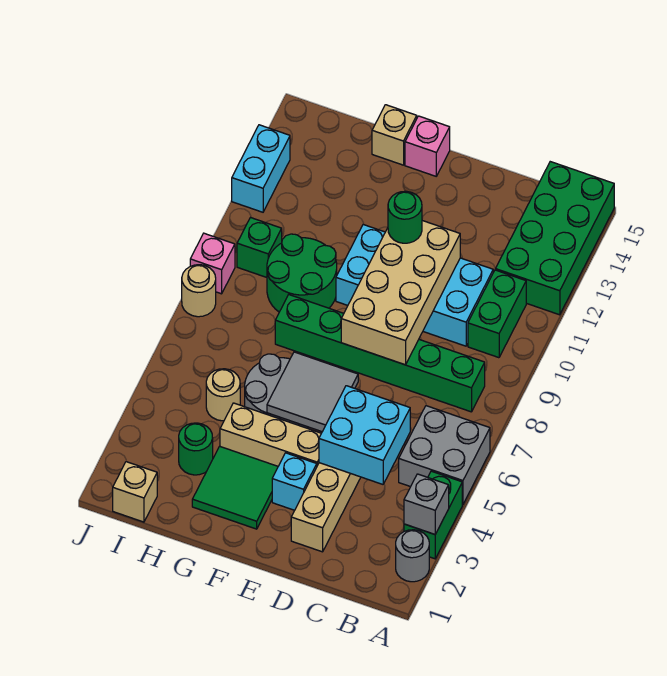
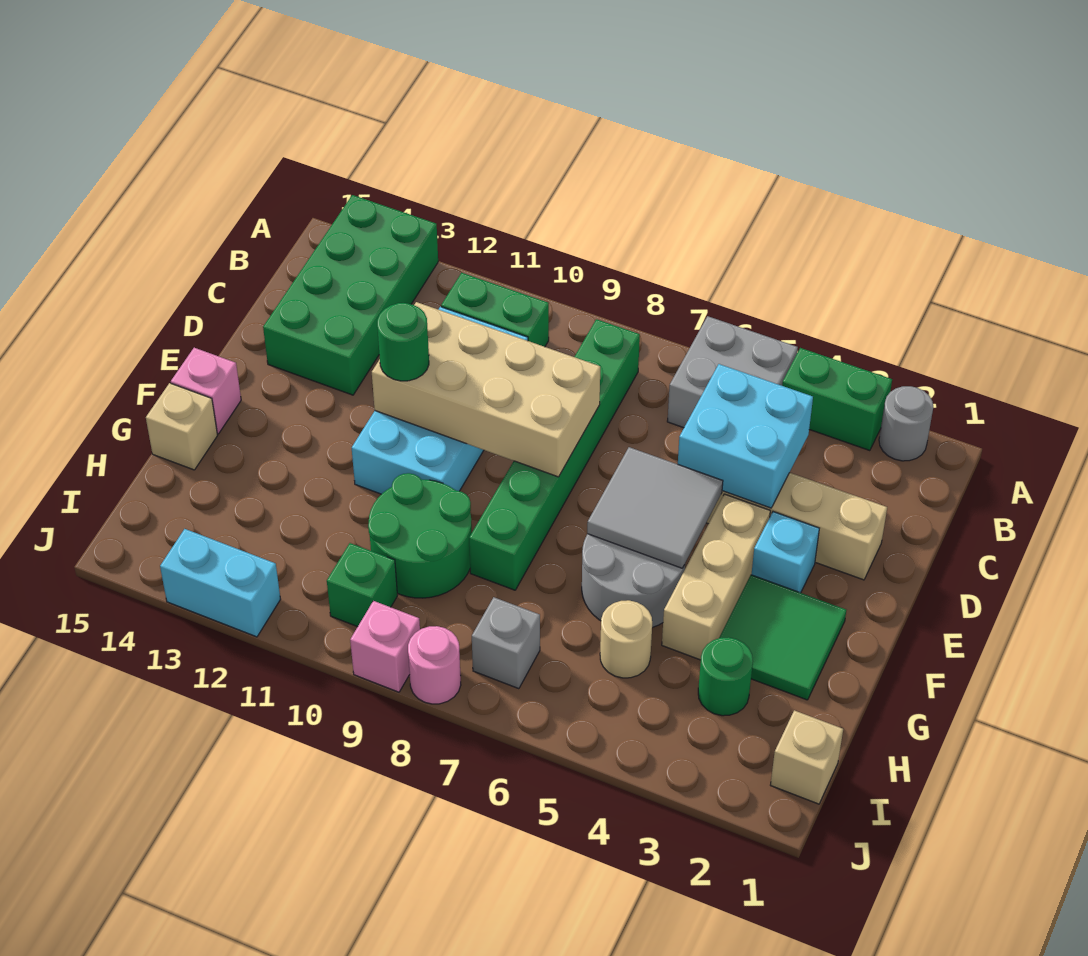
grey 1x1 brick [404,474,449,534] -> grey 1x1 brick moved to [472,597,540,689]
green 2x4 brick [495,162,614,315] -> green 2x4 brick turned to [263,195,438,395]
tan 1x1 round brick [182,265,216,317] -> pink 1x1 round brick [408,626,461,704]

